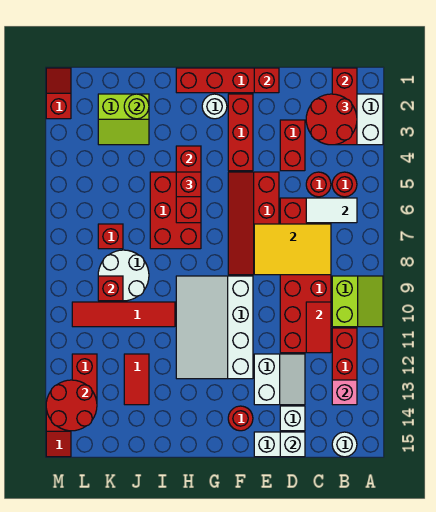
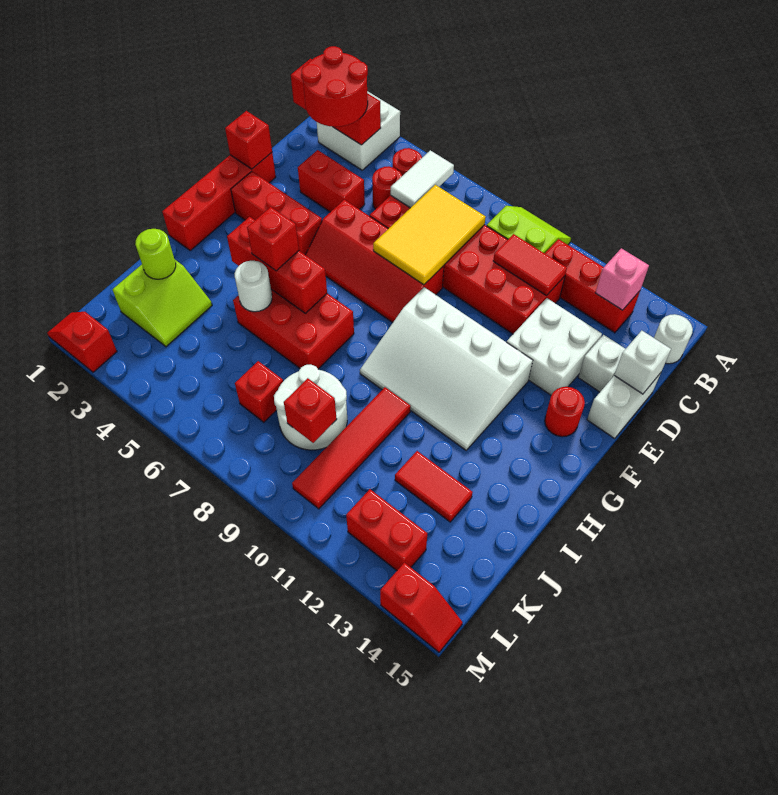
white 2x2 slope [254,354,305,405] -> white 2x2 brick [507,298,602,395]
white 1x1 round brick [202,94,227,119] -> white 1x1 round brick moved to [235,261,272,312]
red 2x2 round brick [46,380,97,431] -> none

